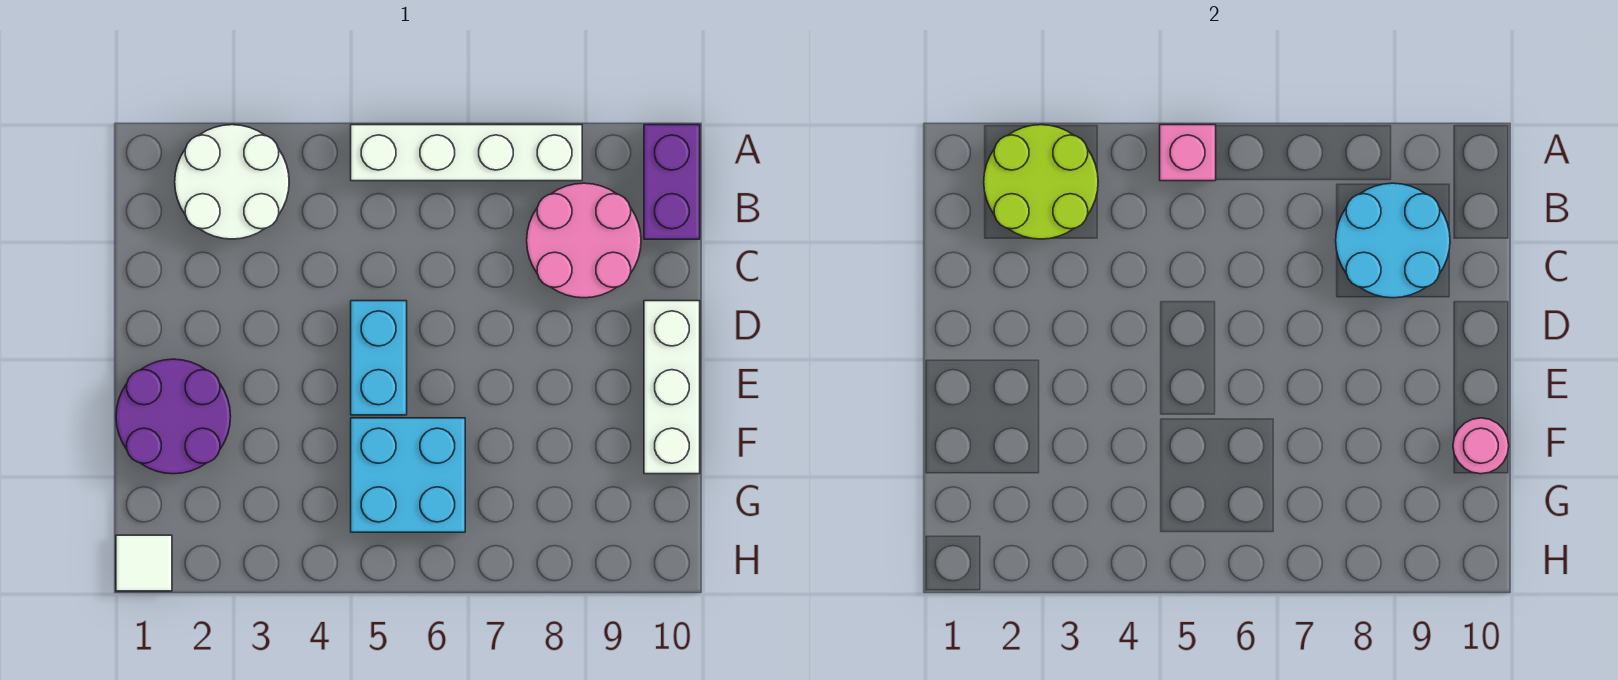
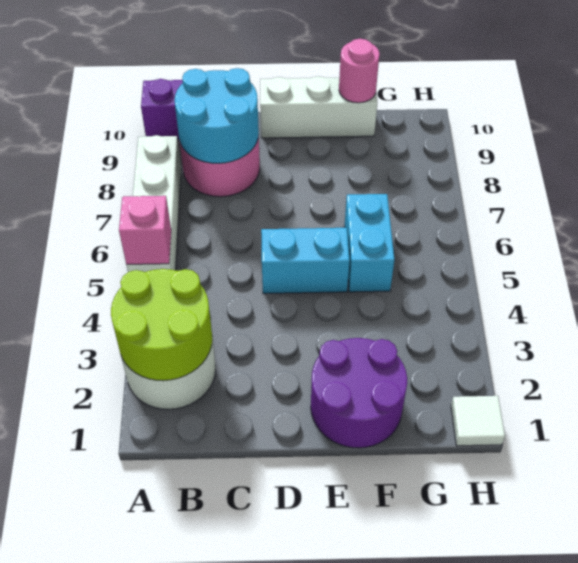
cyan 2x2 brick [351,418,465,532] -> cyan 1x2 brick [344,194,394,292]

